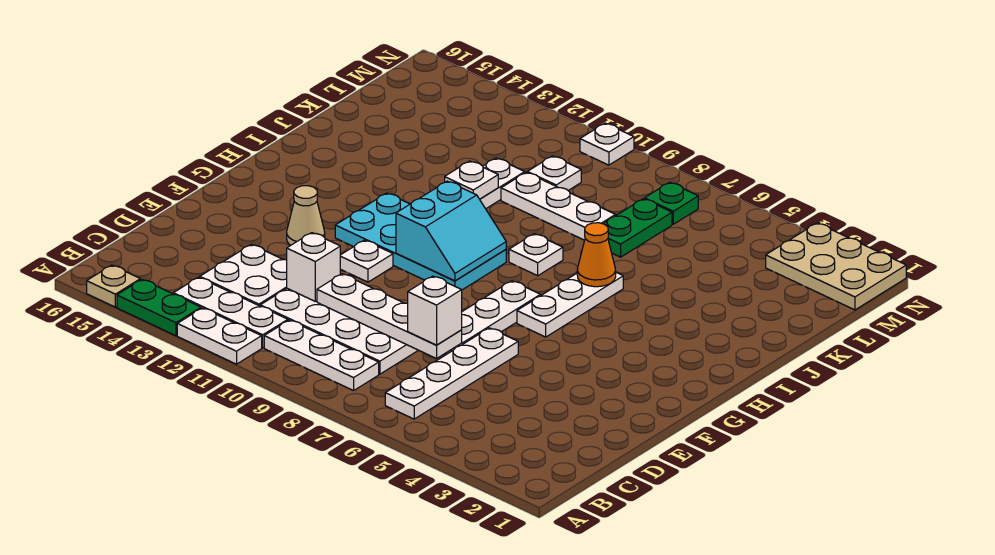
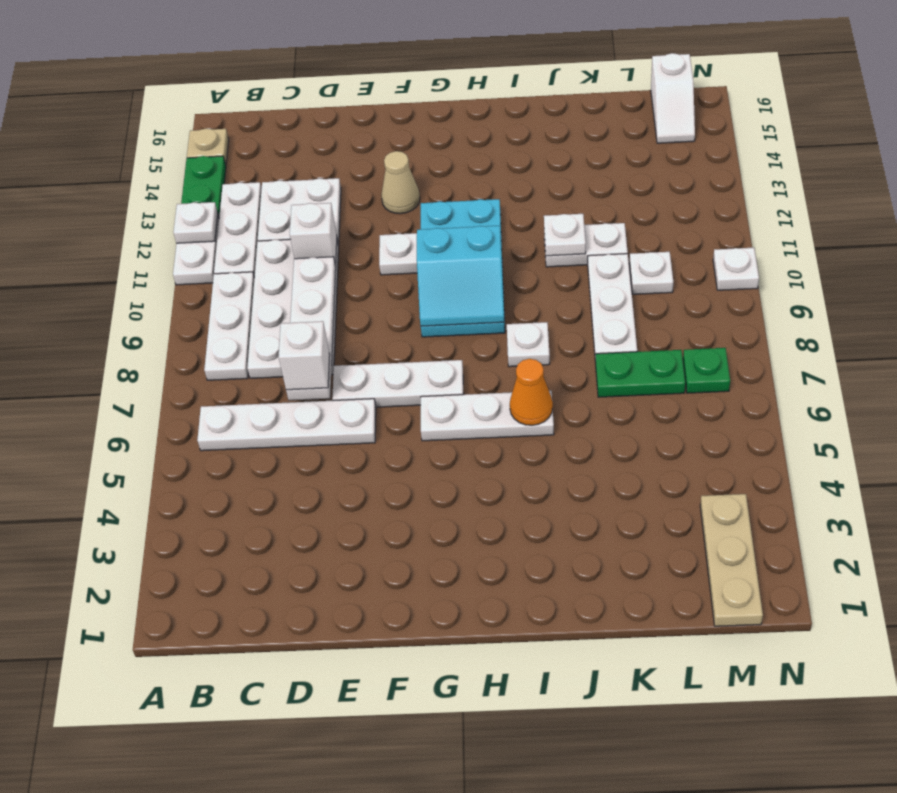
none -> white 1x1 plate [173,202,218,243]
tan 2x3 plate [766,223,906,310] -> tan 1x3 plate [700,494,763,626]
none -> white 1x2 slope [651,53,695,143]

